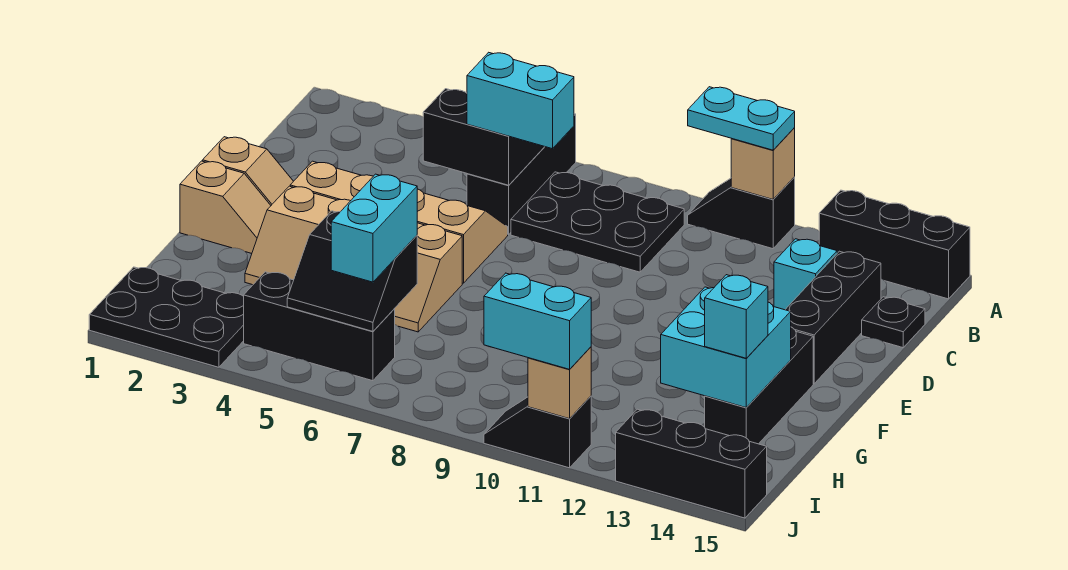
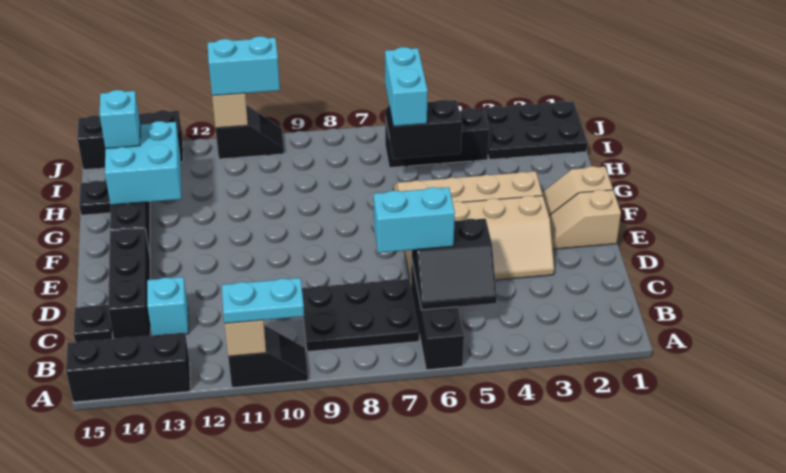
none -> black 1x1 plate [79,181,111,215]

